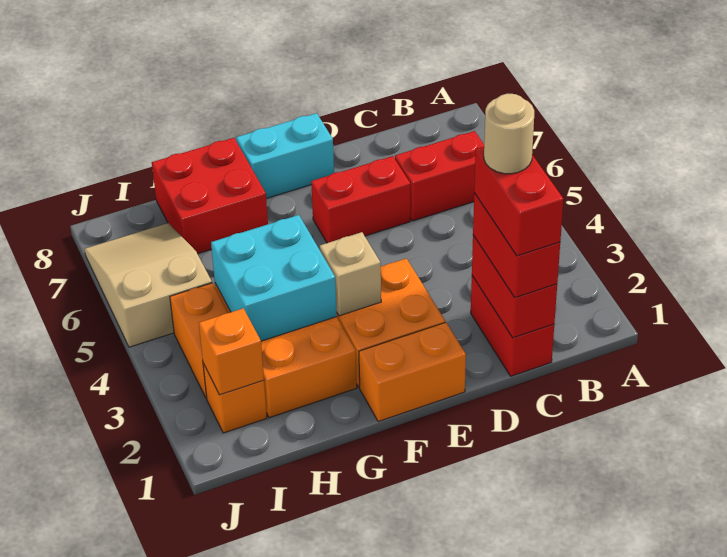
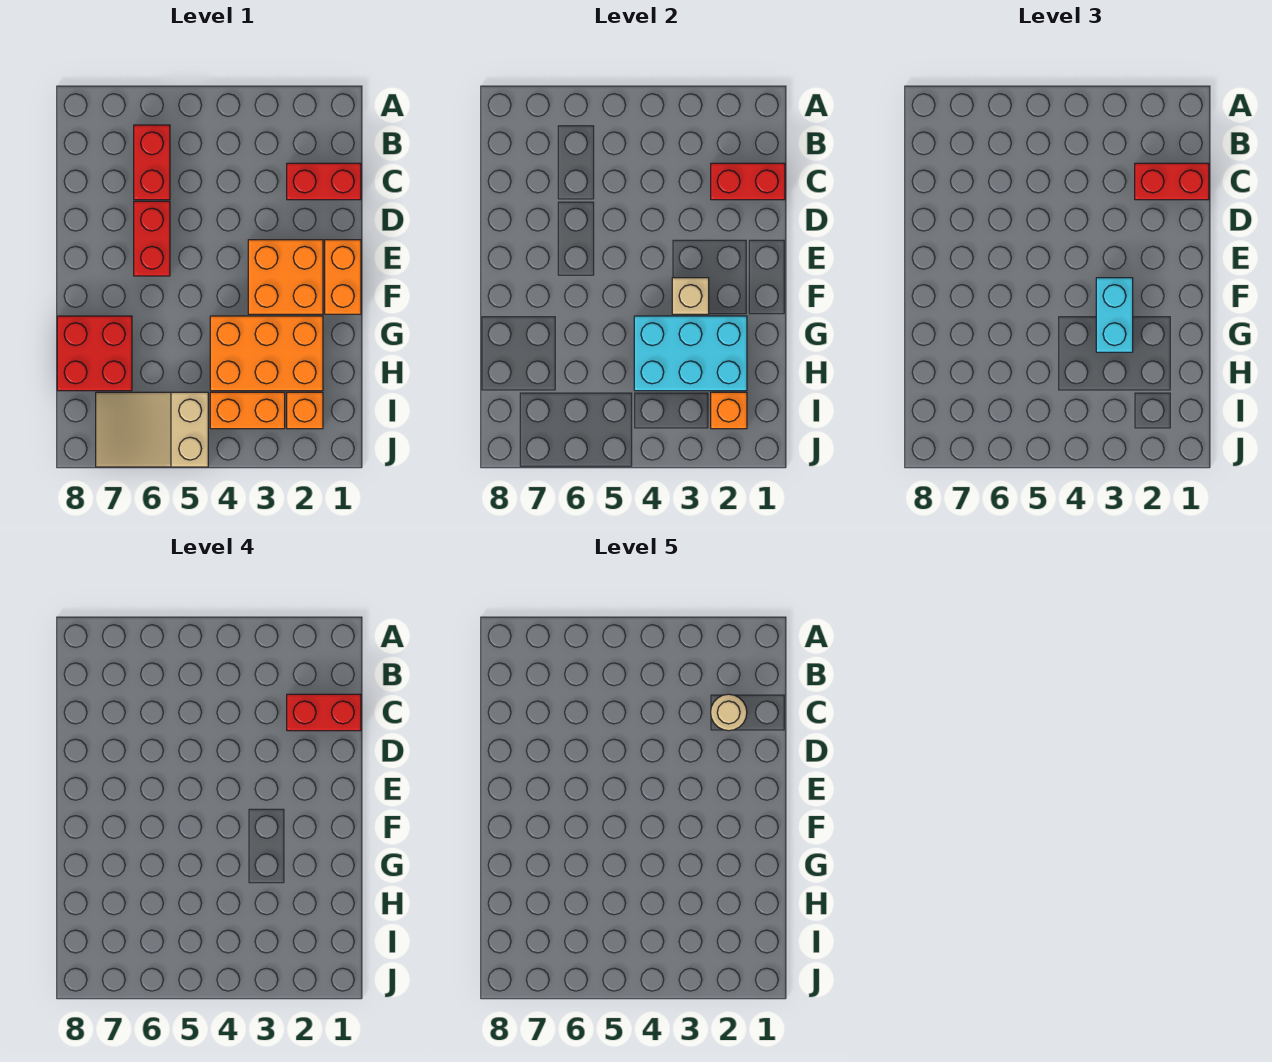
cyan 1x2 brick [236,113,334,198] -> cyan 1x2 brick moved to [1096,278,1133,352]
cyan 2x2 brick [211,215,337,341] -> cyan 2x3 brick [634,316,747,391]

